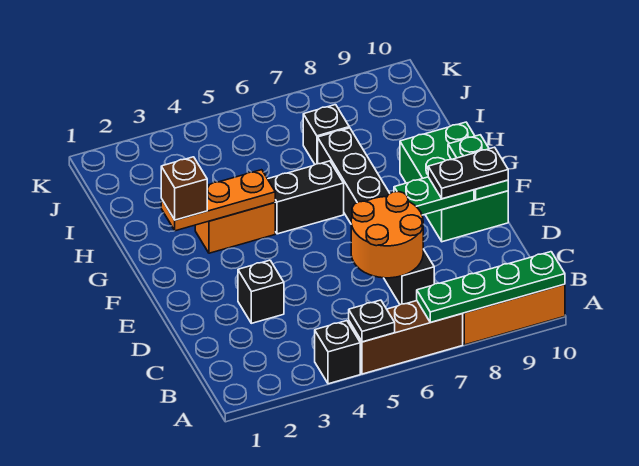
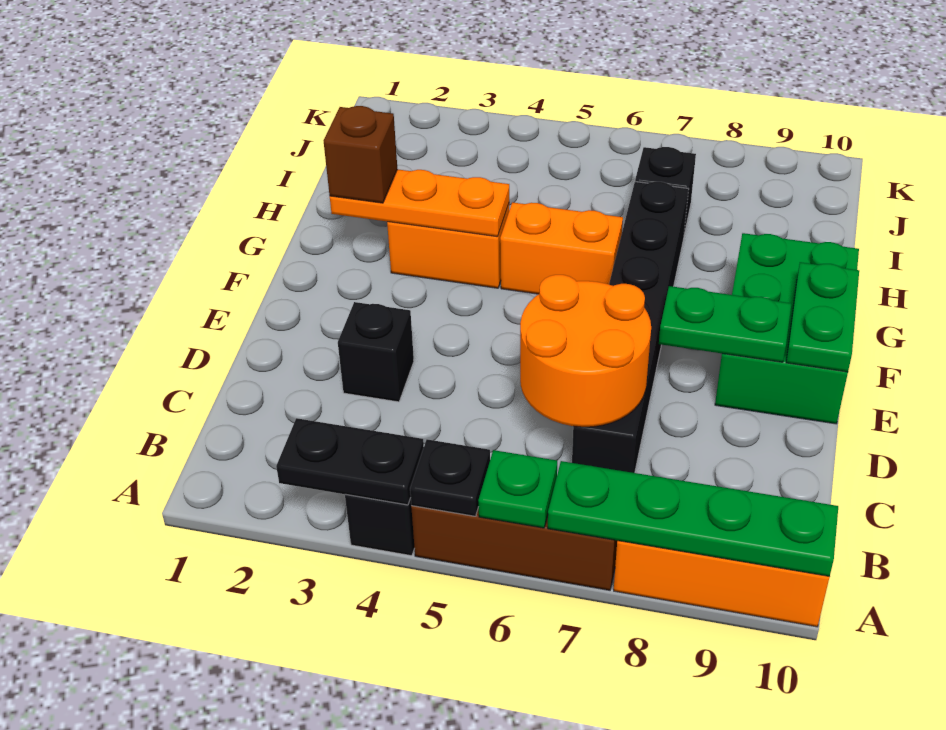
none -> green 1x1 plate [478,450,557,528]
black 1x2 plate [428,147,508,199] -> black 1x2 plate moved to [276,418,424,505]
black 1x2 brick [268,161,344,234] -> orange 1x2 brick [500,202,623,294]

